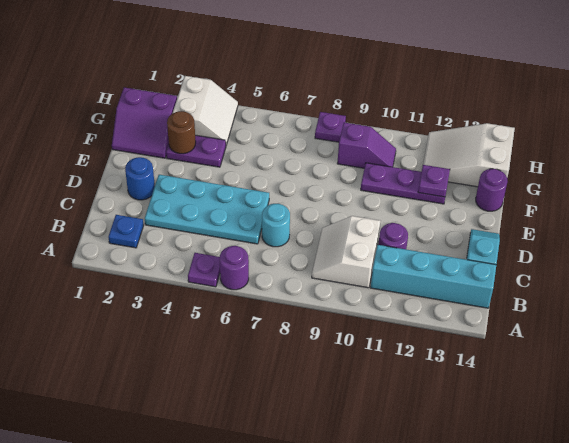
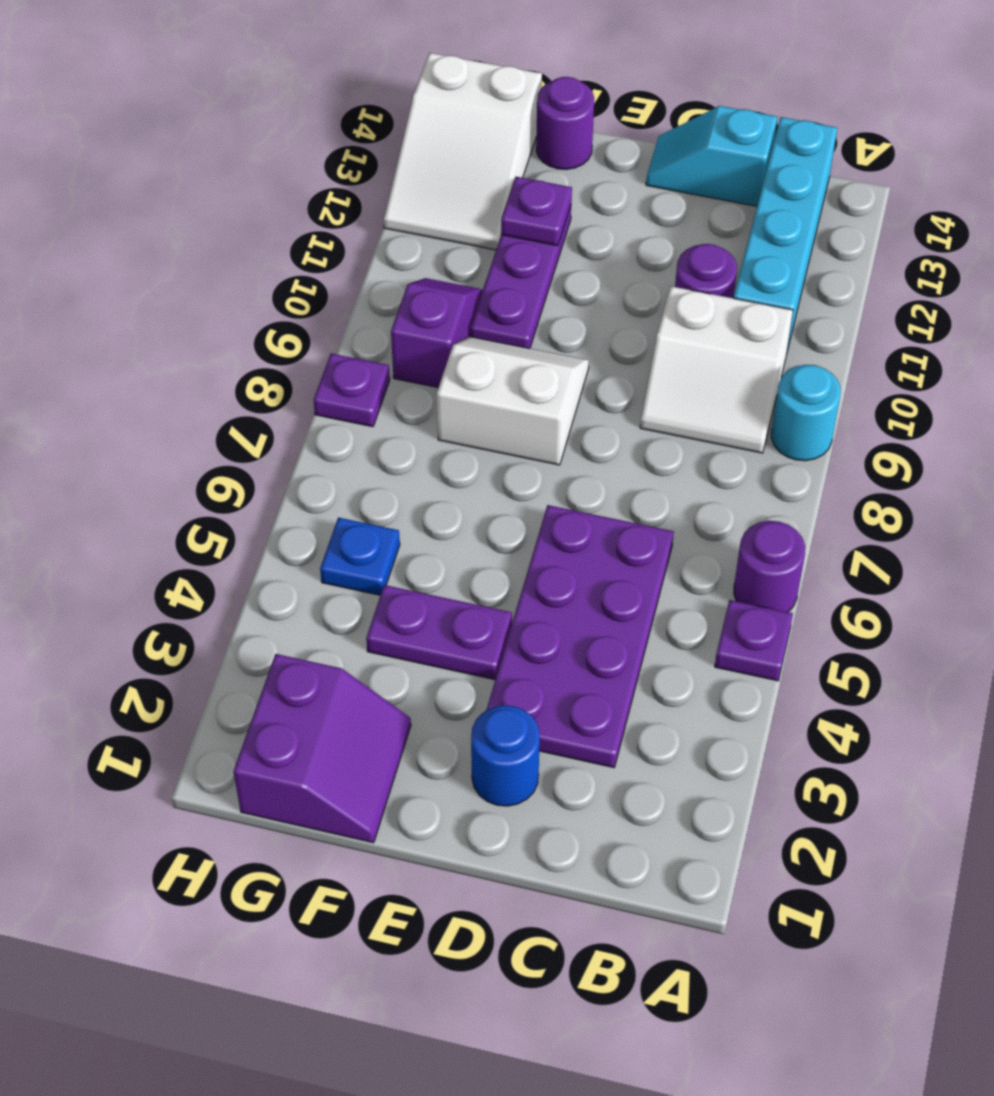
blue 1x1 plate [108,215,144,248] -> blue 1x1 plate moved to [320,518,400,595]
cyan 2x4 plate [145,175,269,244] -> purple 2x4 plate [487,505,674,768]
cyan 1x1 round brick [262,204,290,247] -> cyan 1x1 round brick moved to [771,365,841,461]
purple 1x2 plate [166,135,226,167] -> purple 1x2 plate turned to [366,585,512,680]
brown 1x1 round brick [167,111,196,154] -> none
white 2x2 slope [173,76,238,145] -> white 2x2 slope moved to [437,337,589,465]

